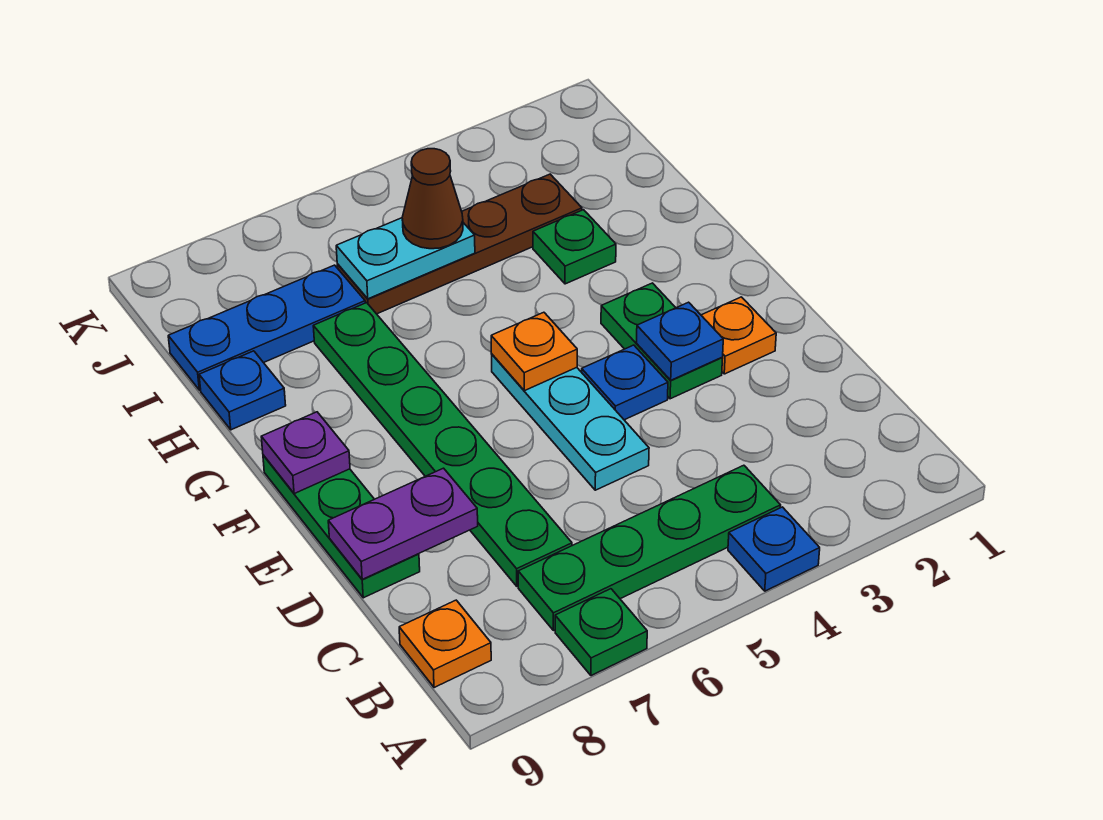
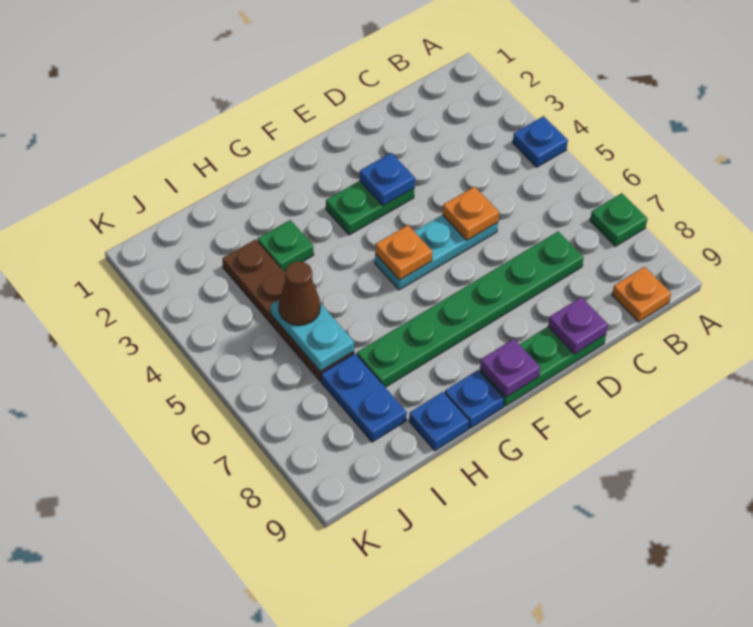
green 1x4 plate [518,465,781,630] -> none
purple 1x2 plate [328,468,478,579] -> purple 1x1 plate [548,297,608,354]
orange 1x1 plate [701,297,776,374] -> orange 1x1 plate moved to [442,187,499,240]
blue 1x1 plate [582,345,668,420] -> blue 1x1 plate moved to [445,370,504,428]
blue 1x3 plate [168,265,365,390] -> blue 1x2 plate [321,353,407,442]

